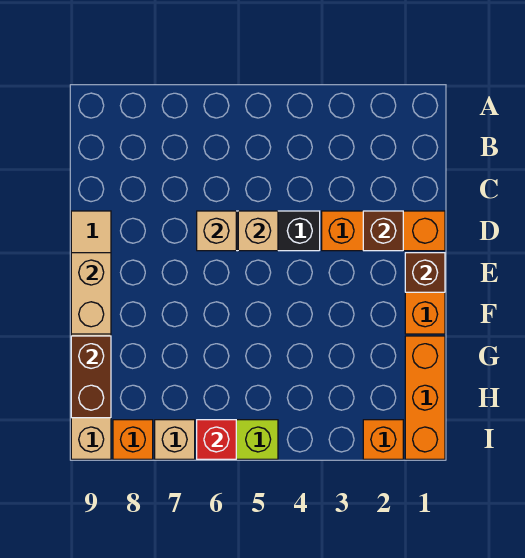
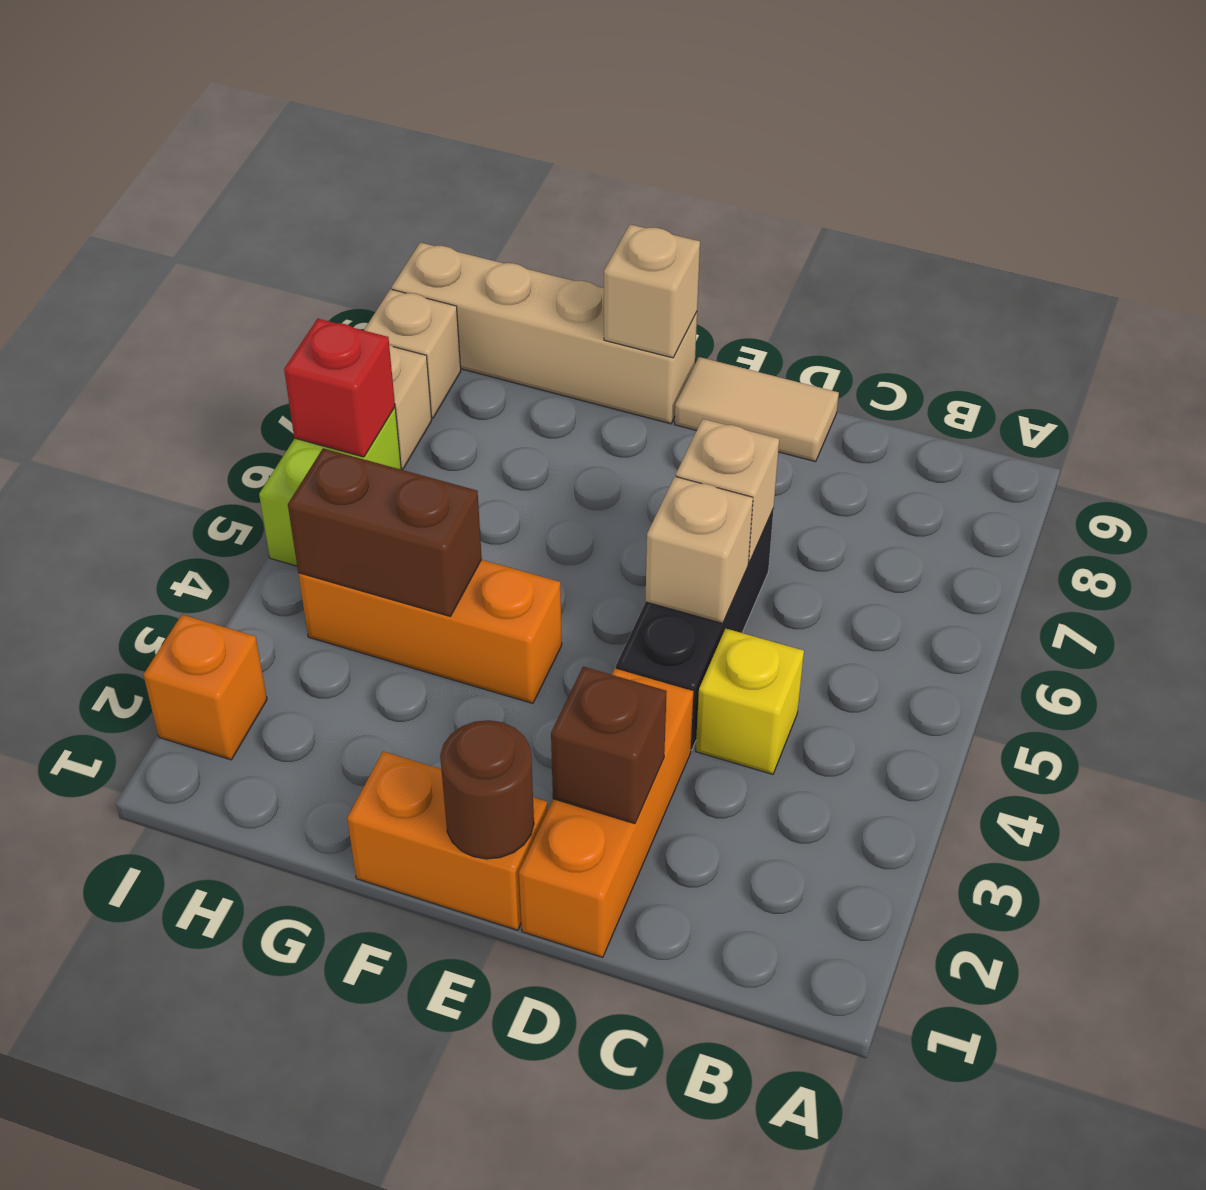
none -> yellow 1x1 brick [696,629,804,774]
brown 1x1 brick [405,253,445,292] -> brown 1x1 round brick [440,720,534,859]
tan 1x2 brick [71,253,111,334] -> tan 1x1 brick [604,224,700,358]
orange 1x3 brick [405,336,445,459] -> orange 1x3 brick moved to [298,560,562,703]
brown 1x2 brick [71,336,111,418] -> brown 1x2 brick moved to [288,448,482,617]
orange 1x1 brick [113,420,153,459] -> tan 1x1 brick [364,289,461,418]

